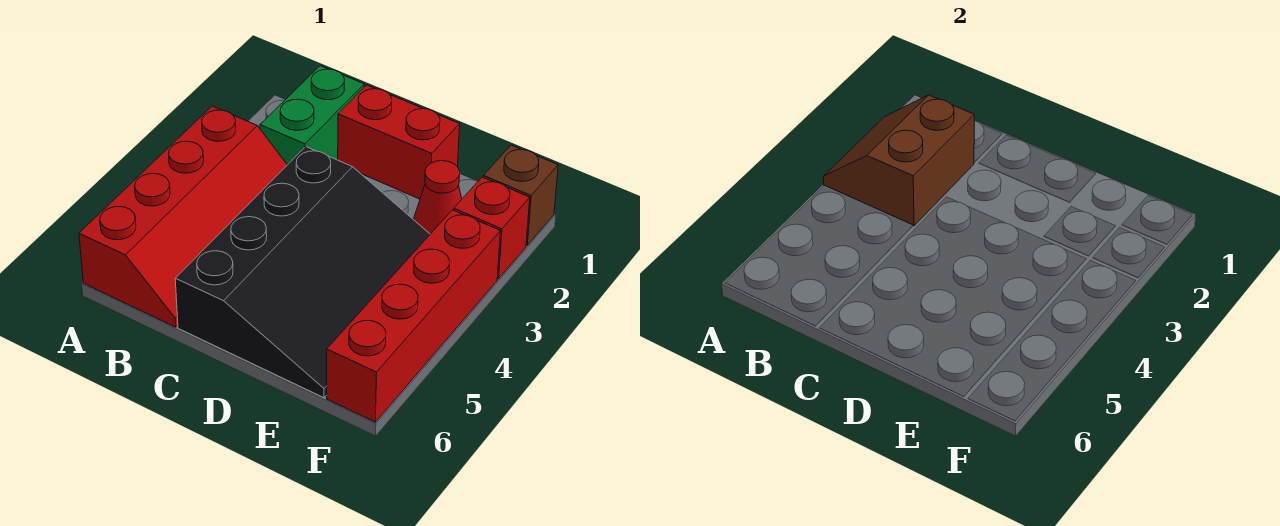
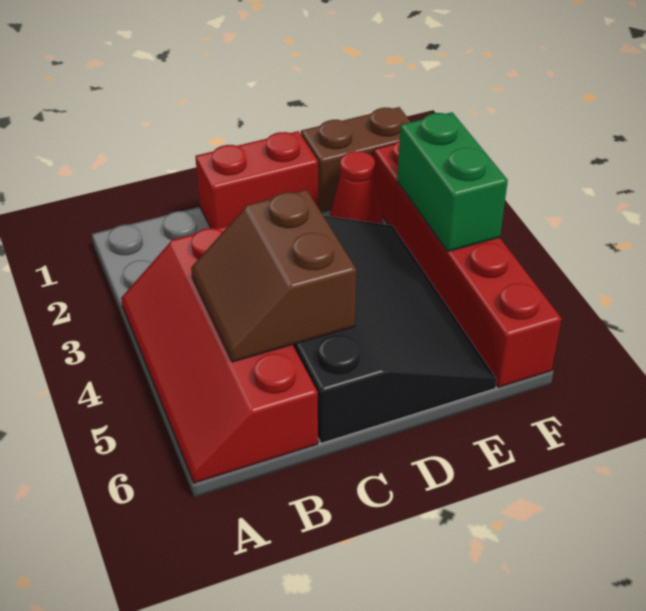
brown 2x2 slope [823,95,974,226] -> brown 2x2 slope moved to [191,190,356,362]
red 2x4 slope [79,106,287,327] -> red 2x4 slope turned to [121,225,318,483]
green 1x2 brick [260,66,364,165] -> green 1x2 brick moved to [397,112,508,252]
brown 1x1 brick [483,145,558,245] -> brown 1x2 brick [301,107,411,212]

